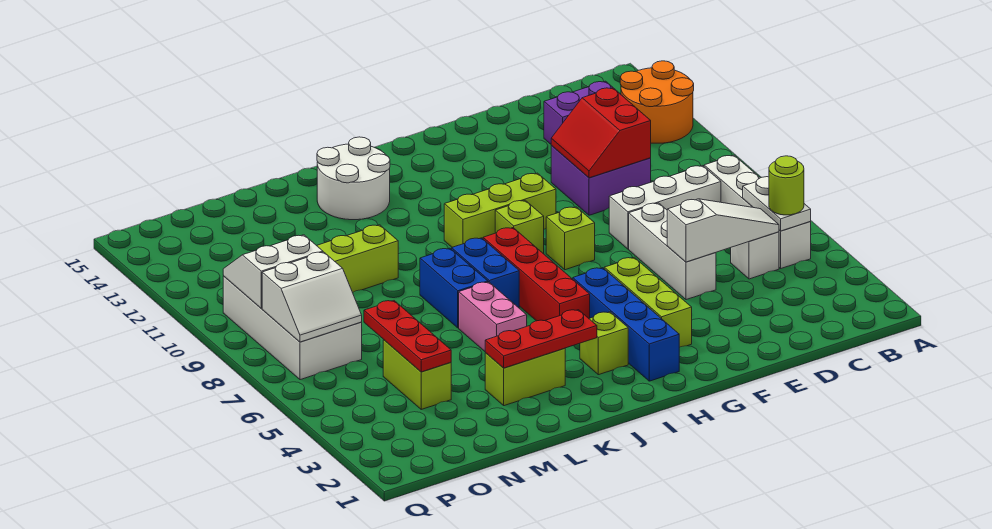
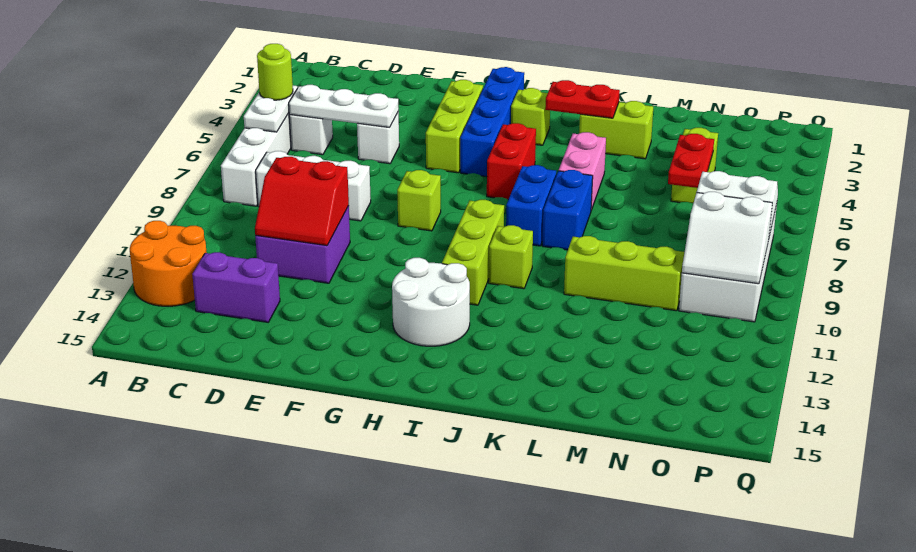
white 1x3 slope [667,199,779,262] -> white 1x3 plate [289,85,399,128]
red 2x2 slope [551,88,651,178] -> red 2x2 slope turned to [255,157,349,246]
white 1x3 brick [629,203,716,300] -> white 1x1 brick [357,111,399,164]
lime 1x3 brick [444,173,556,247] -> lime 1x3 brick turned to [442,200,504,305]
lime 1x1 brick [495,200,544,254] -> lime 1x1 brick moved to [489,225,533,289]
red 1x4 brick [483,228,590,321] -> red 1x2 brick [487,123,536,199]
red 1x3 plate [485,310,597,368] -> red 1x2 plate [545,80,620,118]
white 2x2 round brick [317,137,390,220] -> white 2x2 round brick moved to [392,258,470,346]
red 1x3 plate [364,301,451,372] -> red 1x2 plate [668,134,714,188]

